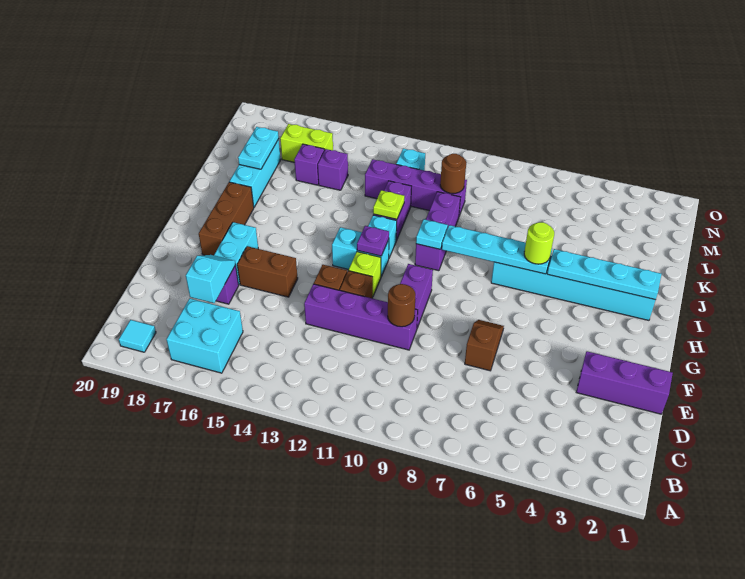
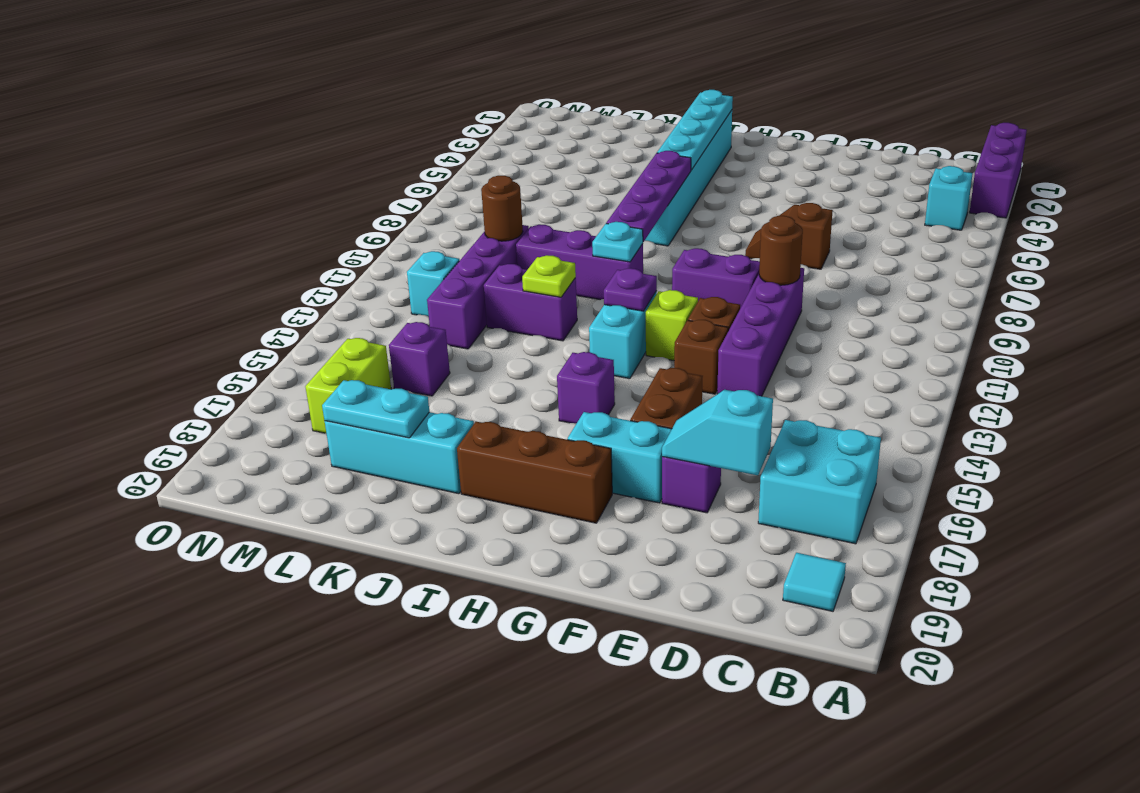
purple 1x3 brick [576,351,673,414] -> purple 1x3 brick moved to [970,123,1027,218]
cyan 1x4 plate [442,225,552,274] -> purple 1x4 plate [606,151,691,242]
lime 1x1 round brick [524,222,554,264] -> none
cyan 1x1 brick [368,215,397,258] -> cyan 1x1 brick moved to [925,166,973,230]
purple 1x1 brick [294,144,325,185] -> purple 1x1 brick moved to [557,352,615,423]

